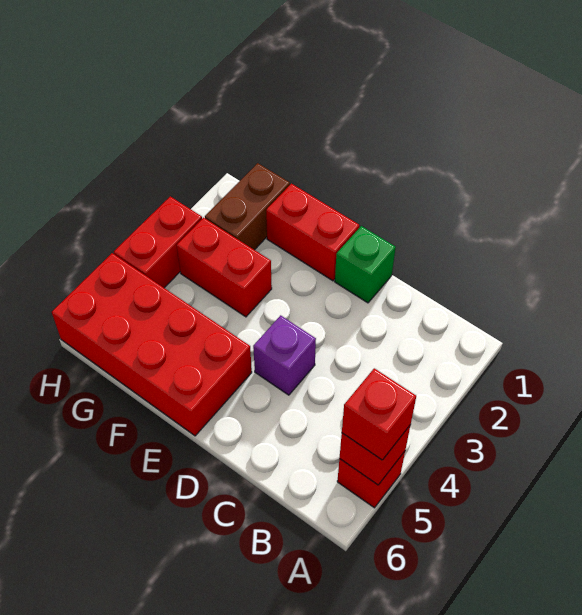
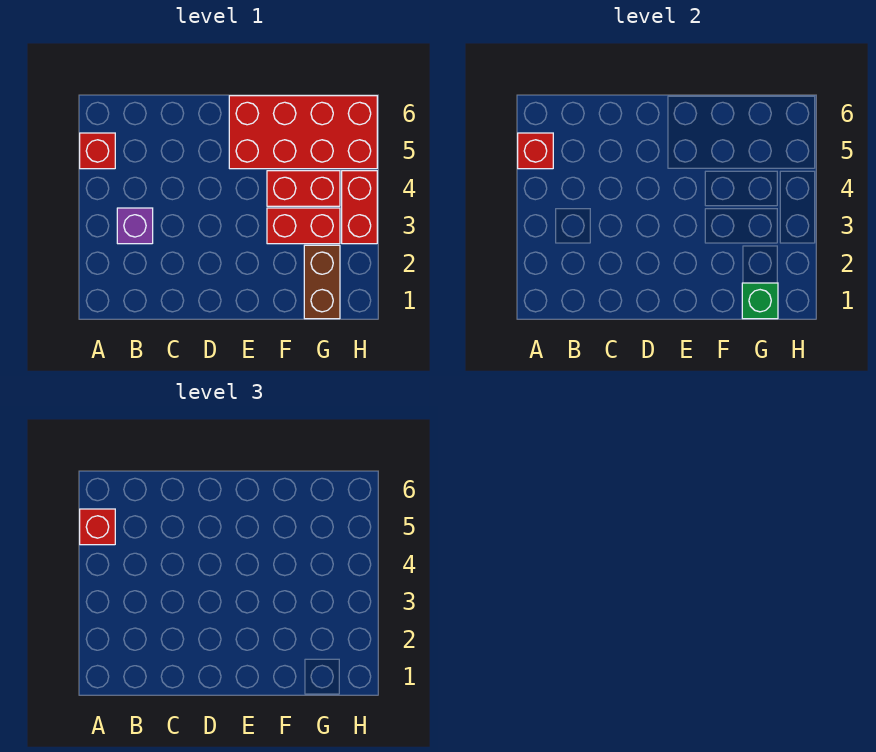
green 1x1 brick [335,226,396,303] -> green 1x1 brick moved to [742,283,778,319]
purple 1x1 brick [253,315,316,395] -> purple 1x1 brick moved to [117,208,153,244]
red 1x2 brick [266,184,359,281] -> red 1x2 brick moved to [267,171,340,206]

